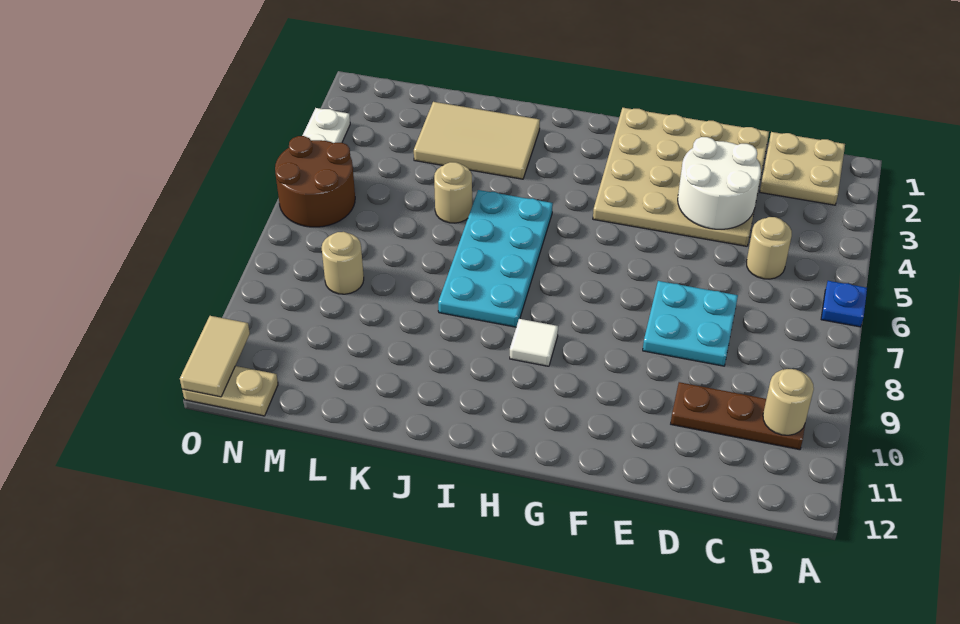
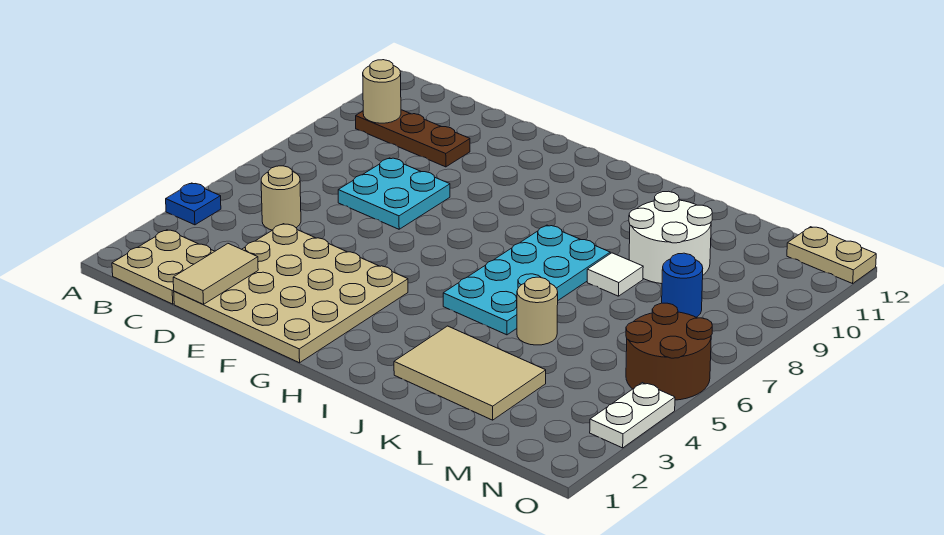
blue 1x1 plate [821,281,867,327] -> blue 1x1 plate moved to [166,183,221,225]
white 2x2 round brick [678,137,761,229] -> white 2x2 round brick moved to [629,191,712,284]
white 1x1 tile [510,319,558,366] -> white 1x1 tile moved to [587,253,643,296]
tan 1x1 round brick [322,232,364,294] -> blue 1x1 round brick [662,253,703,317]
tan 1x2 tile [180,316,250,397] -> tan 1x2 tile moved to [173,244,258,304]

